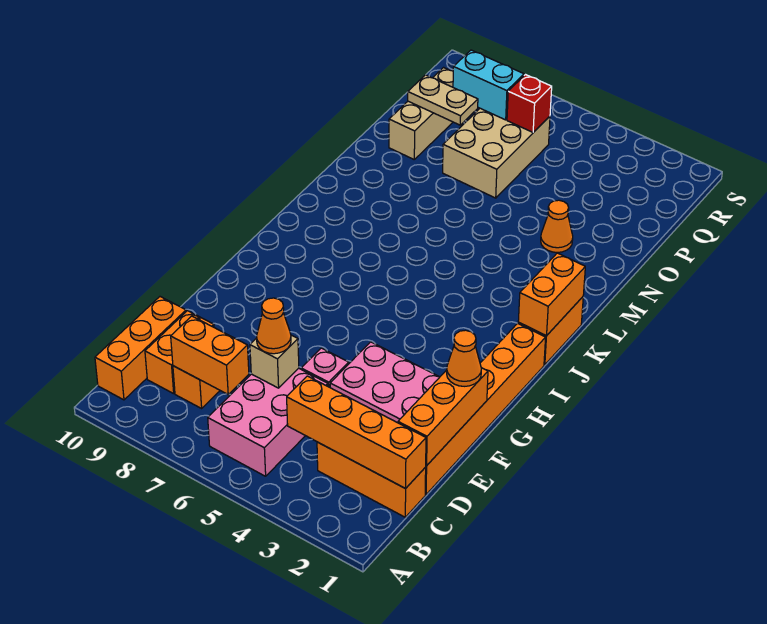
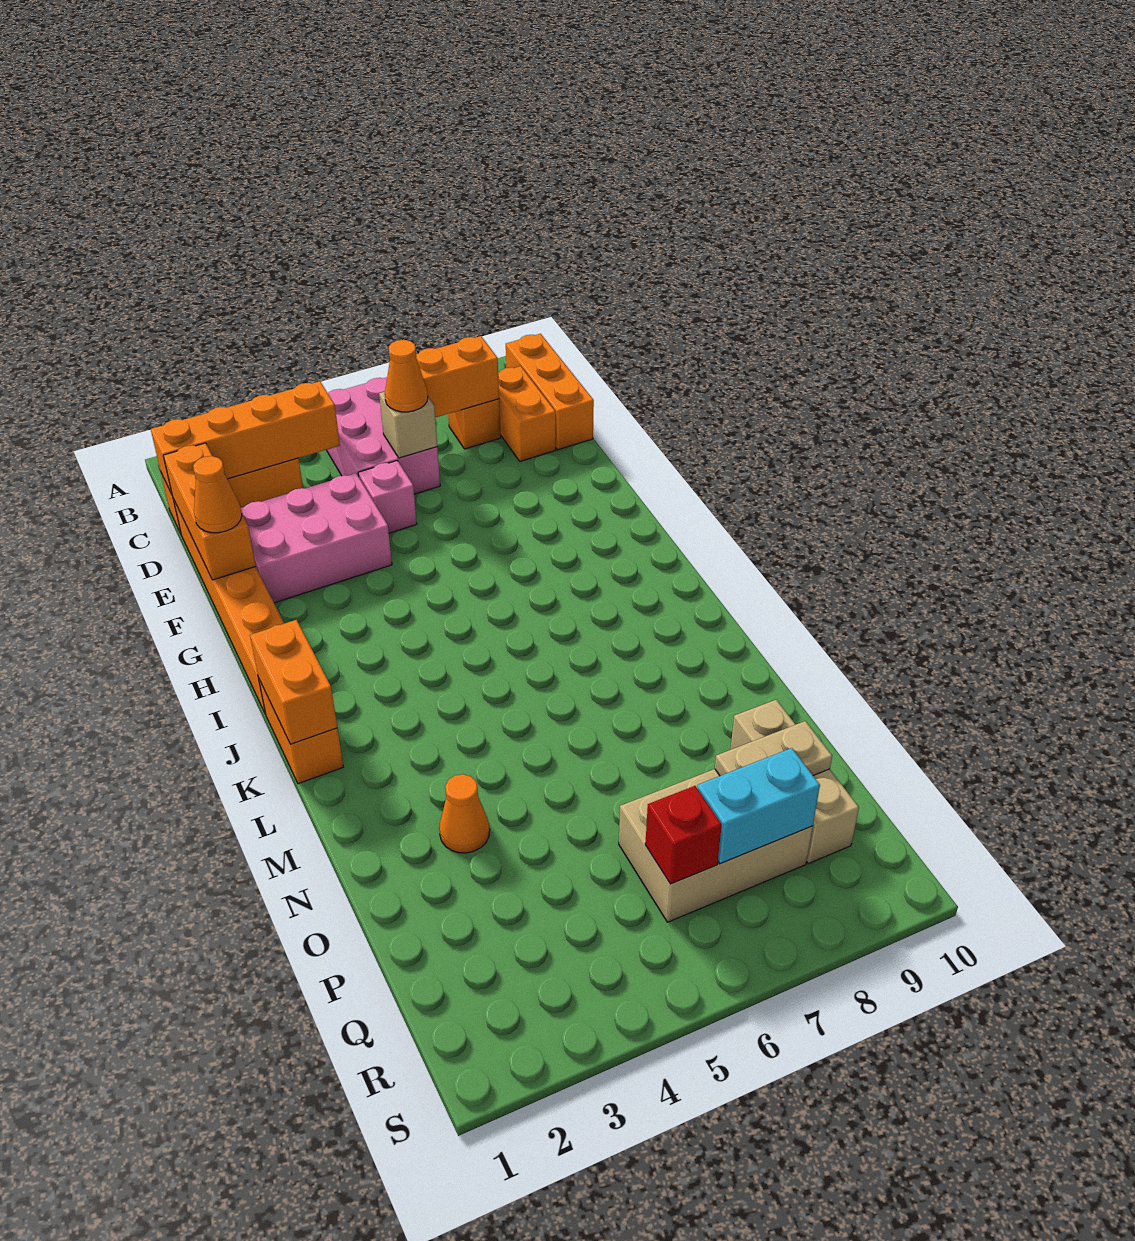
tan 2x3 brick [443,108,550,198] -> tan 2x3 brick turned to [619,769,813,922]

